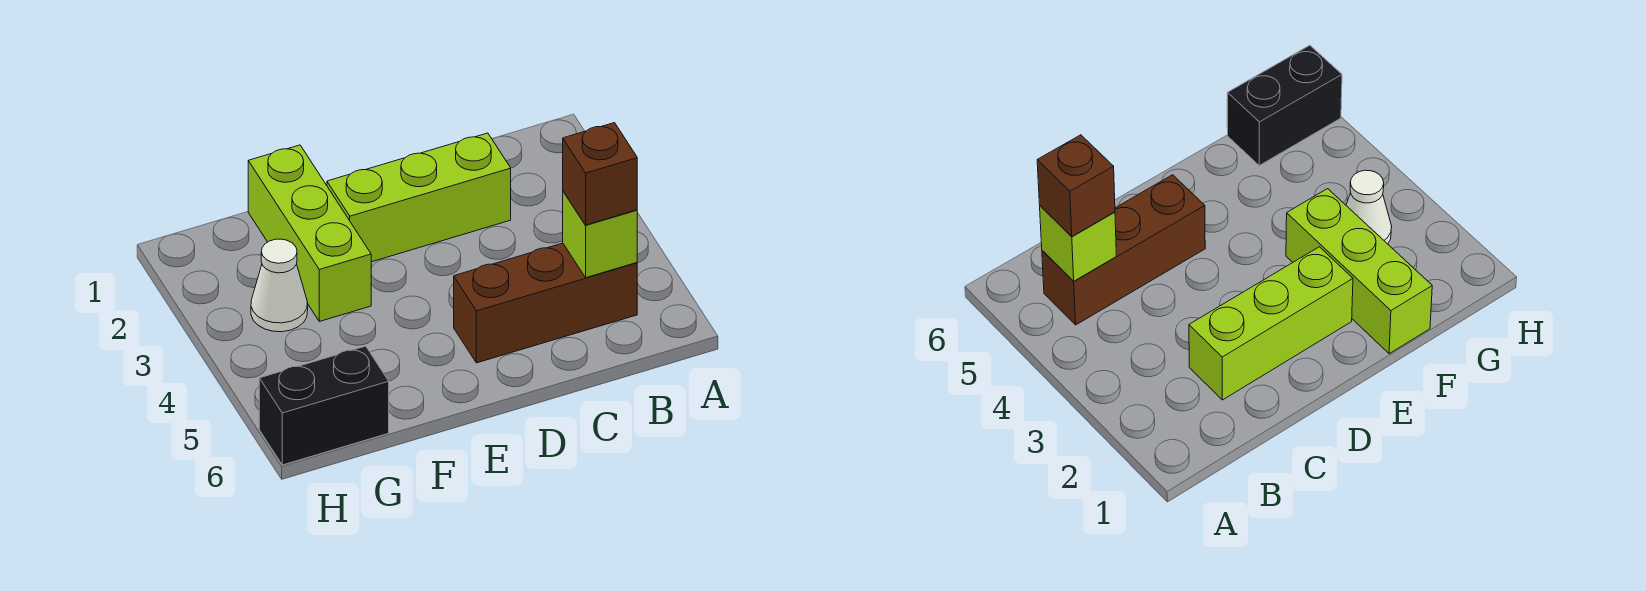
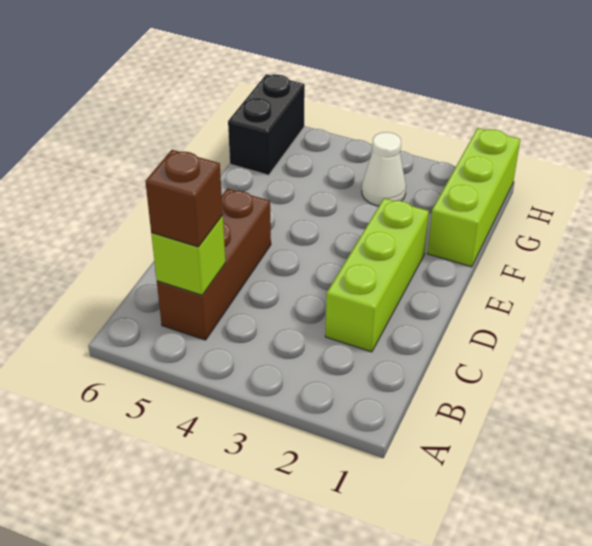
lime 1x3 brick [248,145,371,321] -> lime 1x3 brick turned to [427,128,520,267]

